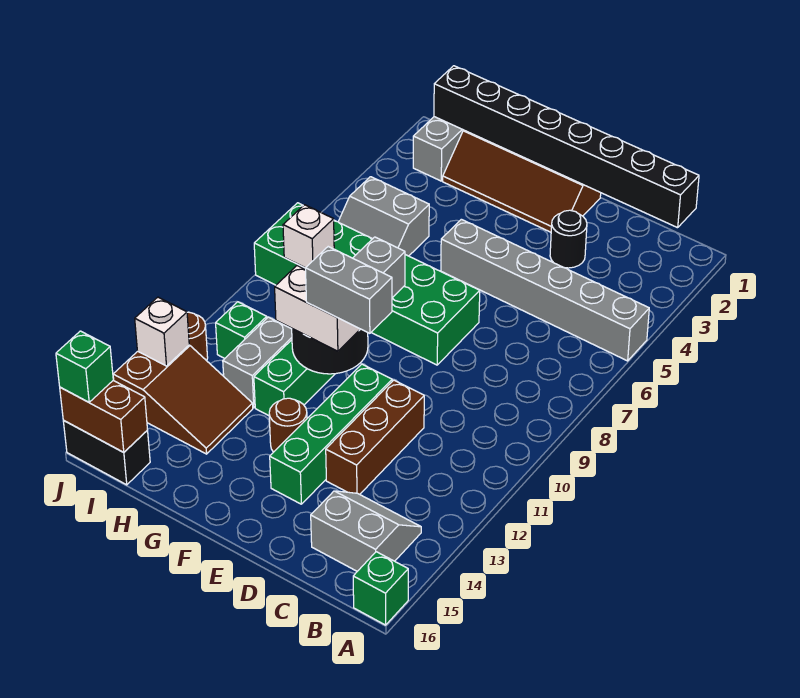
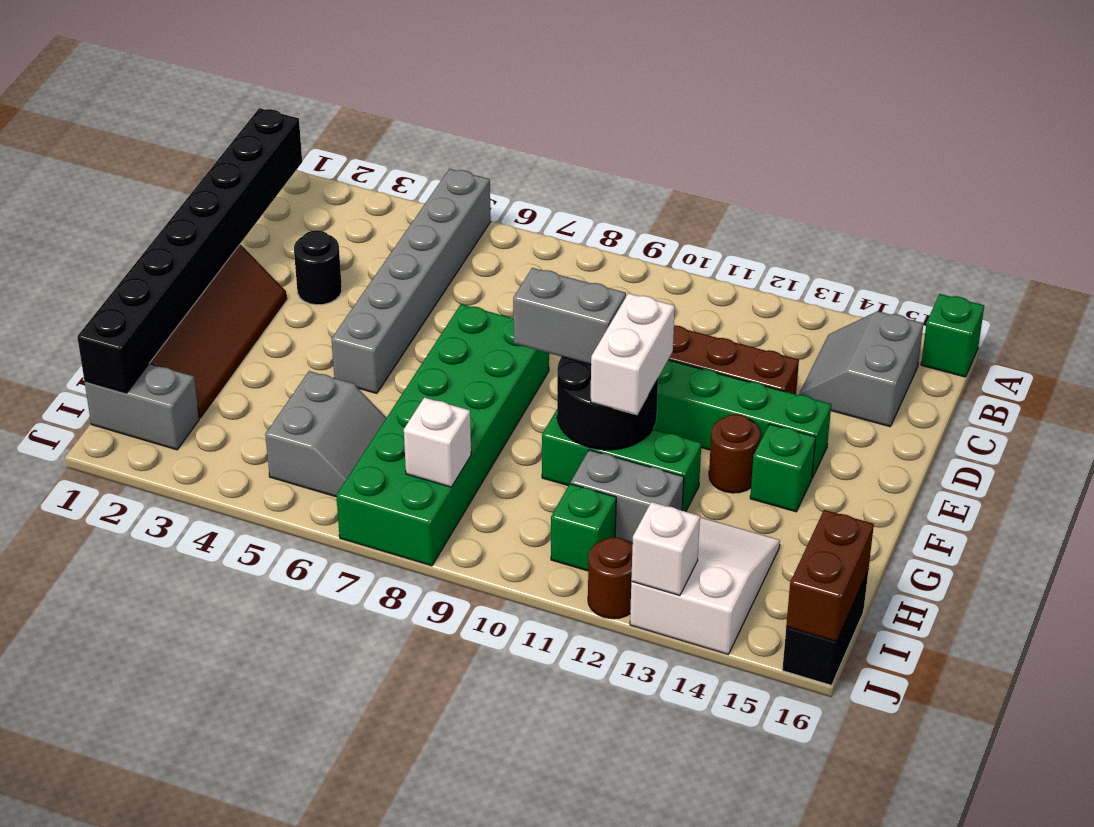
grey 1x2 brick [306,247,392,333] -> none
brown 2x3 slope [113,345,253,454] -> white 2x3 slope [630,517,780,654]
green 1x1 brick [56,331,113,402] -> green 1x1 brick moved to [750,424,816,512]

